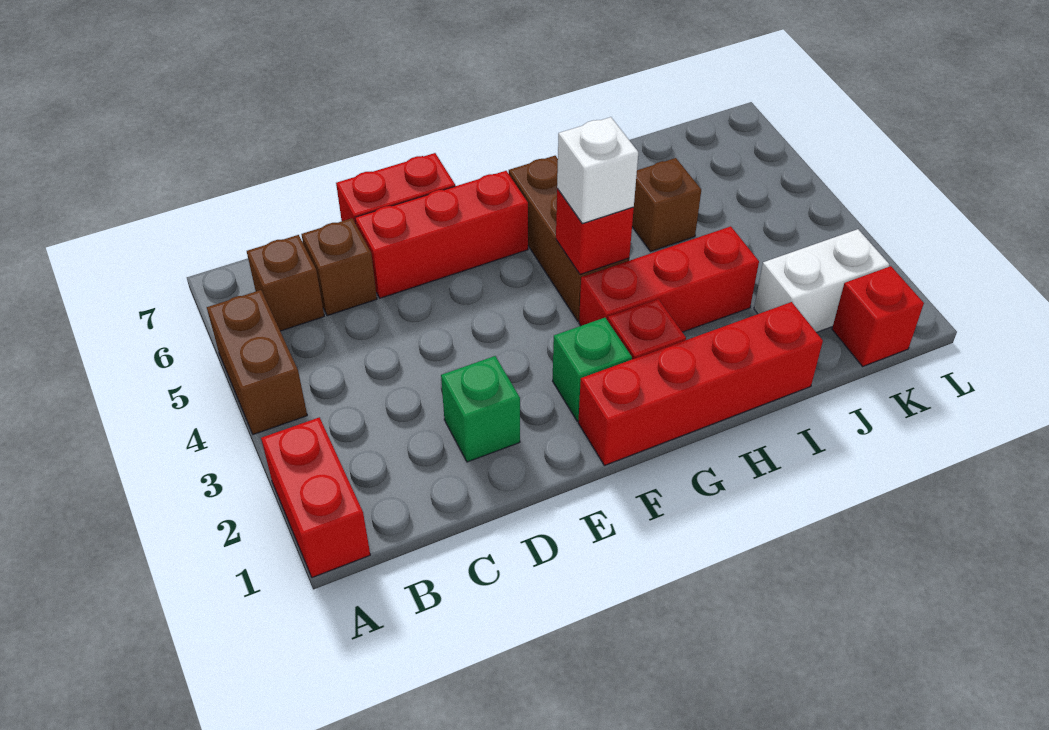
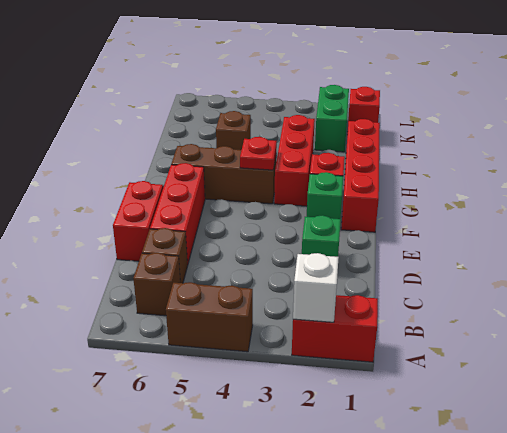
red 1x1 brick [556,189,634,274] -> red 1x1 plate [240,137,277,170]
white 1x1 brick [557,117,638,224] -> white 1x1 brick moved to [293,253,339,322]
white 1x2 brick [754,229,889,333] -> green 1x2 brick [315,85,349,152]

